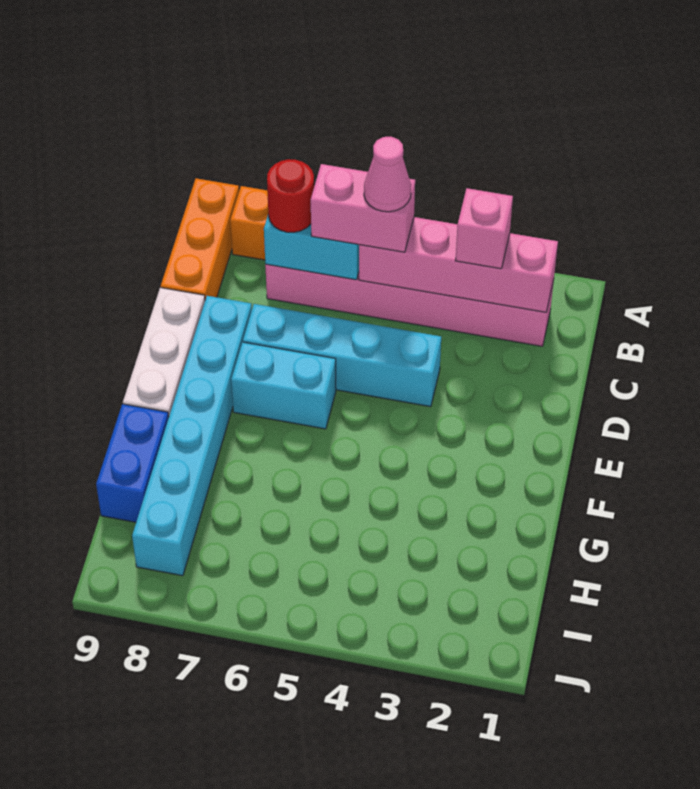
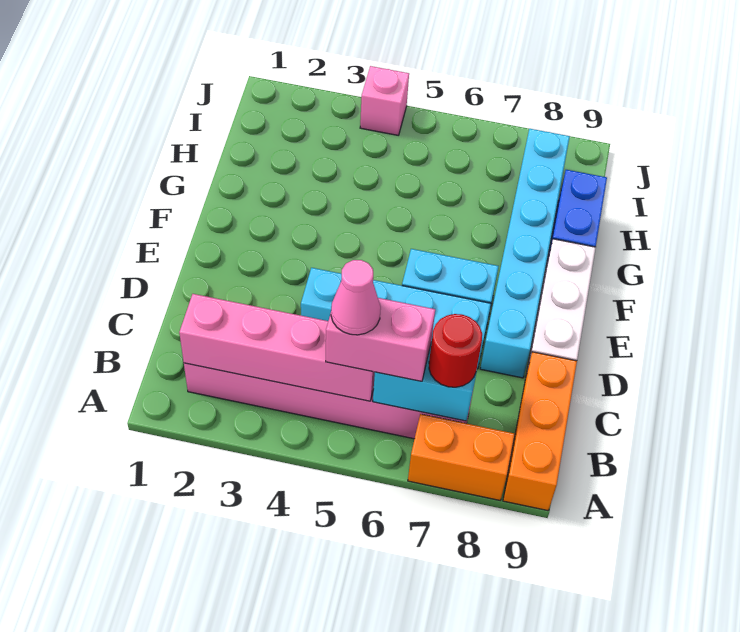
pink 1x1 brick [455,188,513,269] -> pink 1x1 brick moved to [360,66,409,135]

